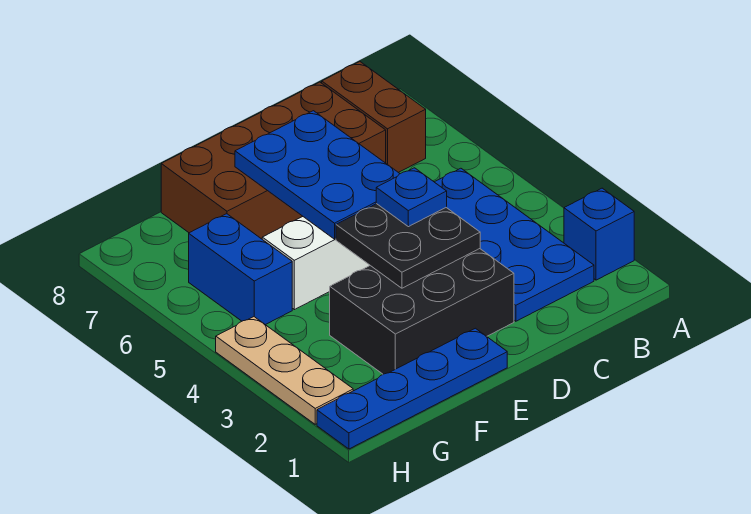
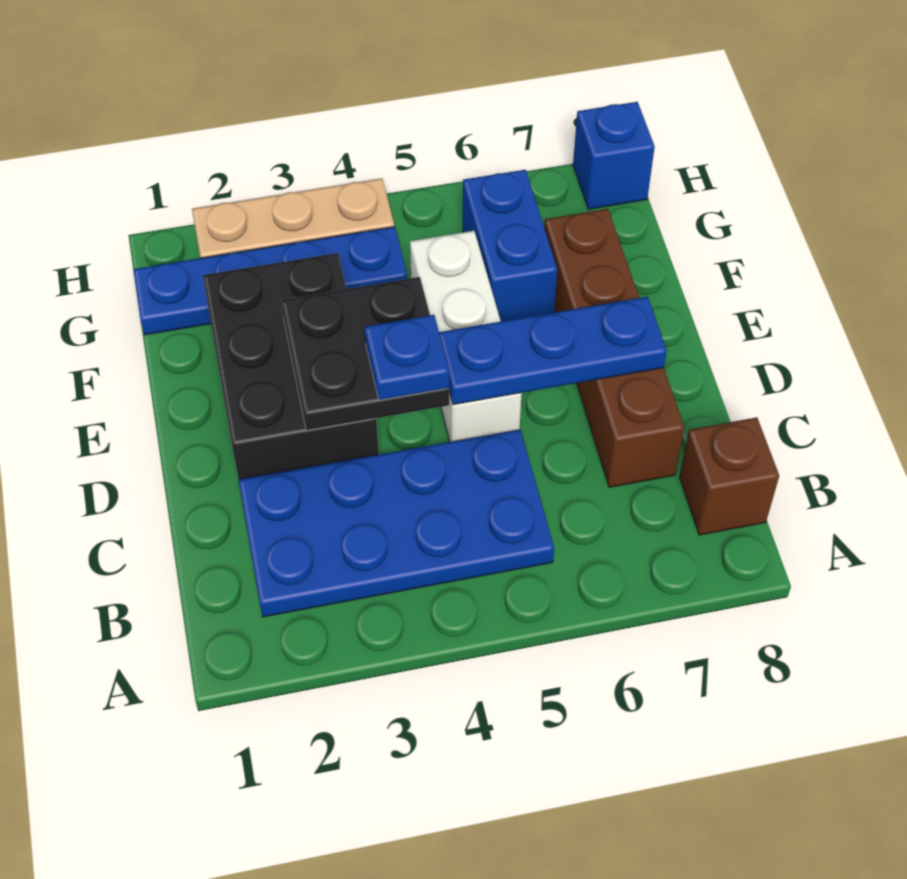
blue 1x1 brick [564,188,634,280] -> blue 1x1 brick moved to [573,102,655,209]
brown 1x2 brick [322,62,426,173] -> brown 1x1 brick [679,417,779,535]
brown 2x4 brick [161,82,386,239] -> brown 1x4 brick [544,209,684,487]
blue 2x3 plate [235,111,400,239] -> blue 1x3 plate [439,297,667,405]
blue 1x4 plate [317,328,507,449] -> blue 1x4 plate turned to [133,227,407,335]
blue 1x2 brick [189,214,292,325] -> blue 1x2 brick turned to [463,170,557,321]

